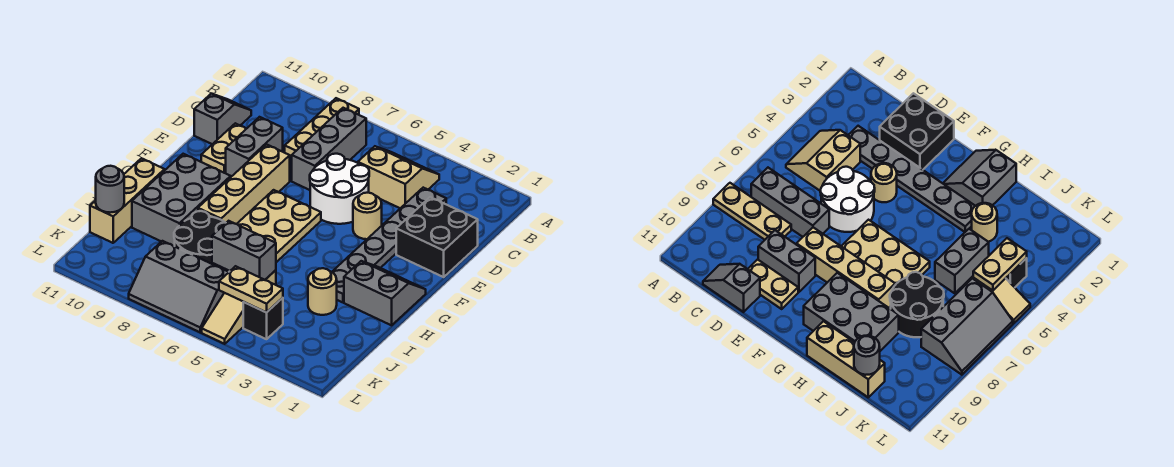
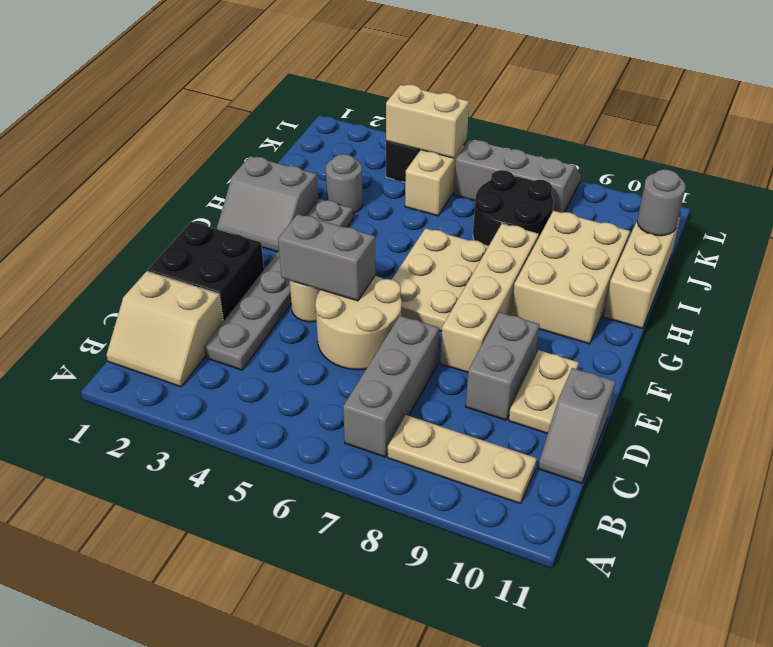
tan 1x3 plate [285,98,359,157] -> tan 1x3 plate turned to [388,415,537,503]
tan 2x2 slope [358,146,439,208] -> tan 2x2 slope moved to [106,271,223,387]
white 2x2 round brick [310,154,369,224] -> tan 2x2 round brick [315,276,402,370]
grey 2x3 brick [132,154,231,246] -> tan 2x3 brick [511,211,630,344]
tan 1x1 round brick [308,268,337,315] -> grey 1x1 round brick [326,154,363,214]
grey 1x2 brick [212,221,276,280] -> grey 1x2 brick moved to [278,214,375,301]
tan 1x2 plate [219,266,283,313] -> tan 1x2 brick [386,85,469,158]

